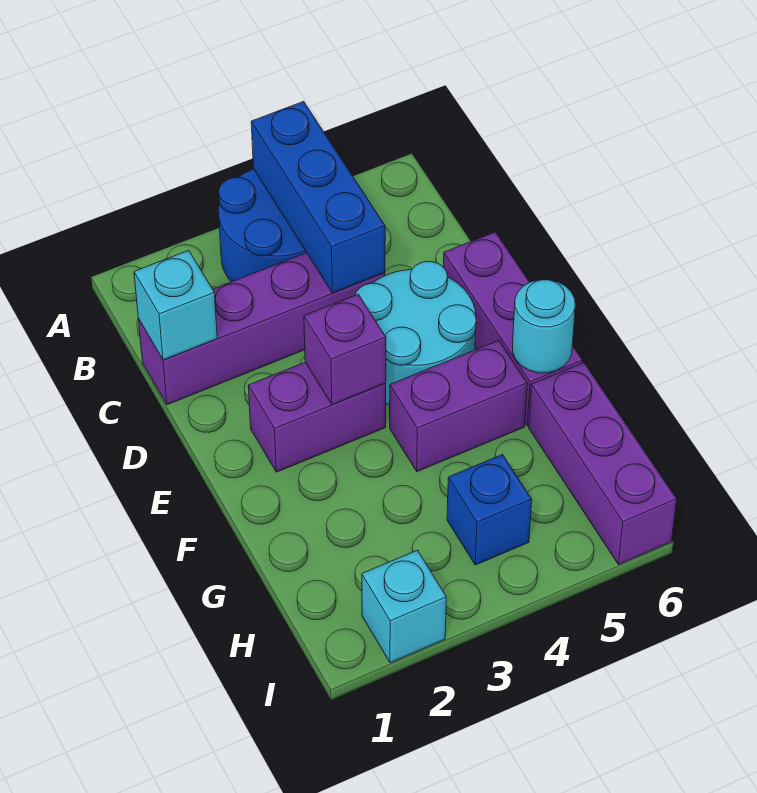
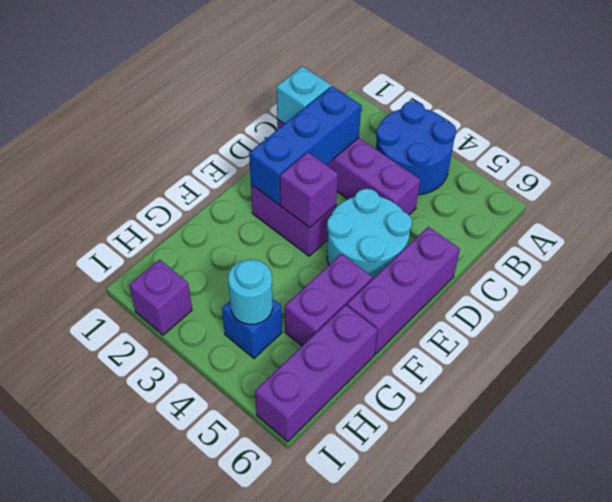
blue 1x3 brick [251,101,385,293] -> blue 1x3 brick moved to [249,86,361,205]
purple 1x2 brick [390,341,527,472] -> purple 1x2 brick turned to [285,254,372,346]
cyan 1x1 round brick [513,280,575,373] -> cyan 1x1 round brick moved to [228,259,273,324]
cyan 1x1 brick [362,550,446,663] -> purple 1x1 brick [129,260,192,335]

